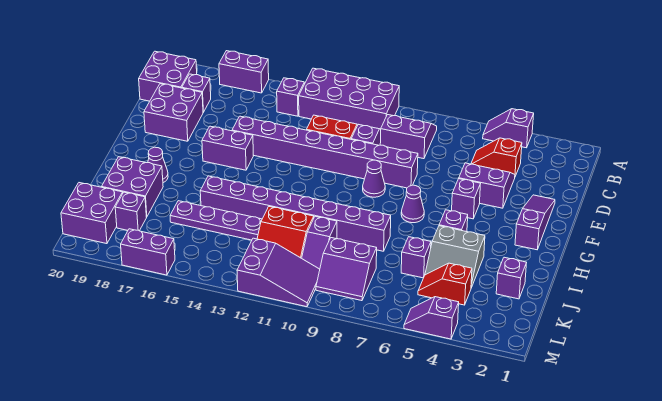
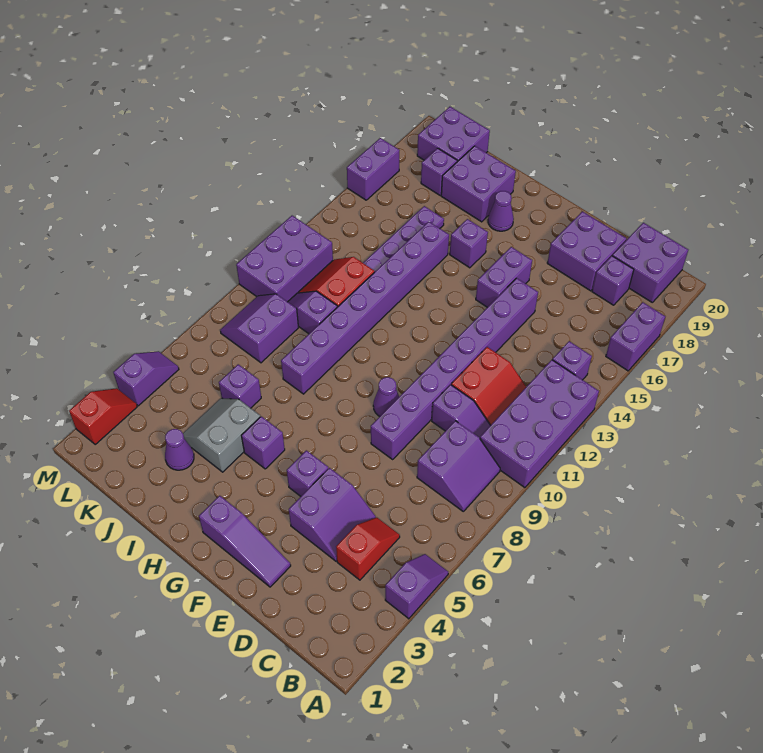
purple 1x1 cone [401,185,424,223] -> purple 1x1 cone moved to [165,429,194,470]
purple 1x1 brick [496,257,526,299] -> purple 1x1 brick moved to [450,219,488,268]
red 1x2 slope [418,263,472,305] -> red 1x2 slope moved to [69,388,137,445]
purple 2x3 slope [237,238,320,307] -> purple 2x3 brick [236,216,333,302]

